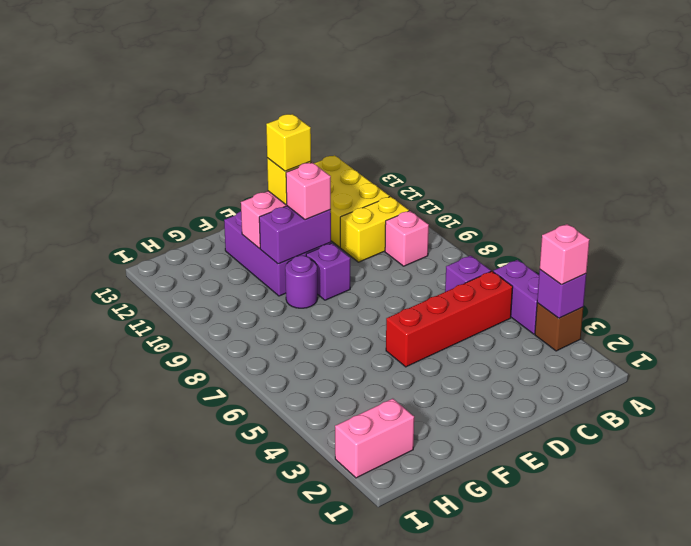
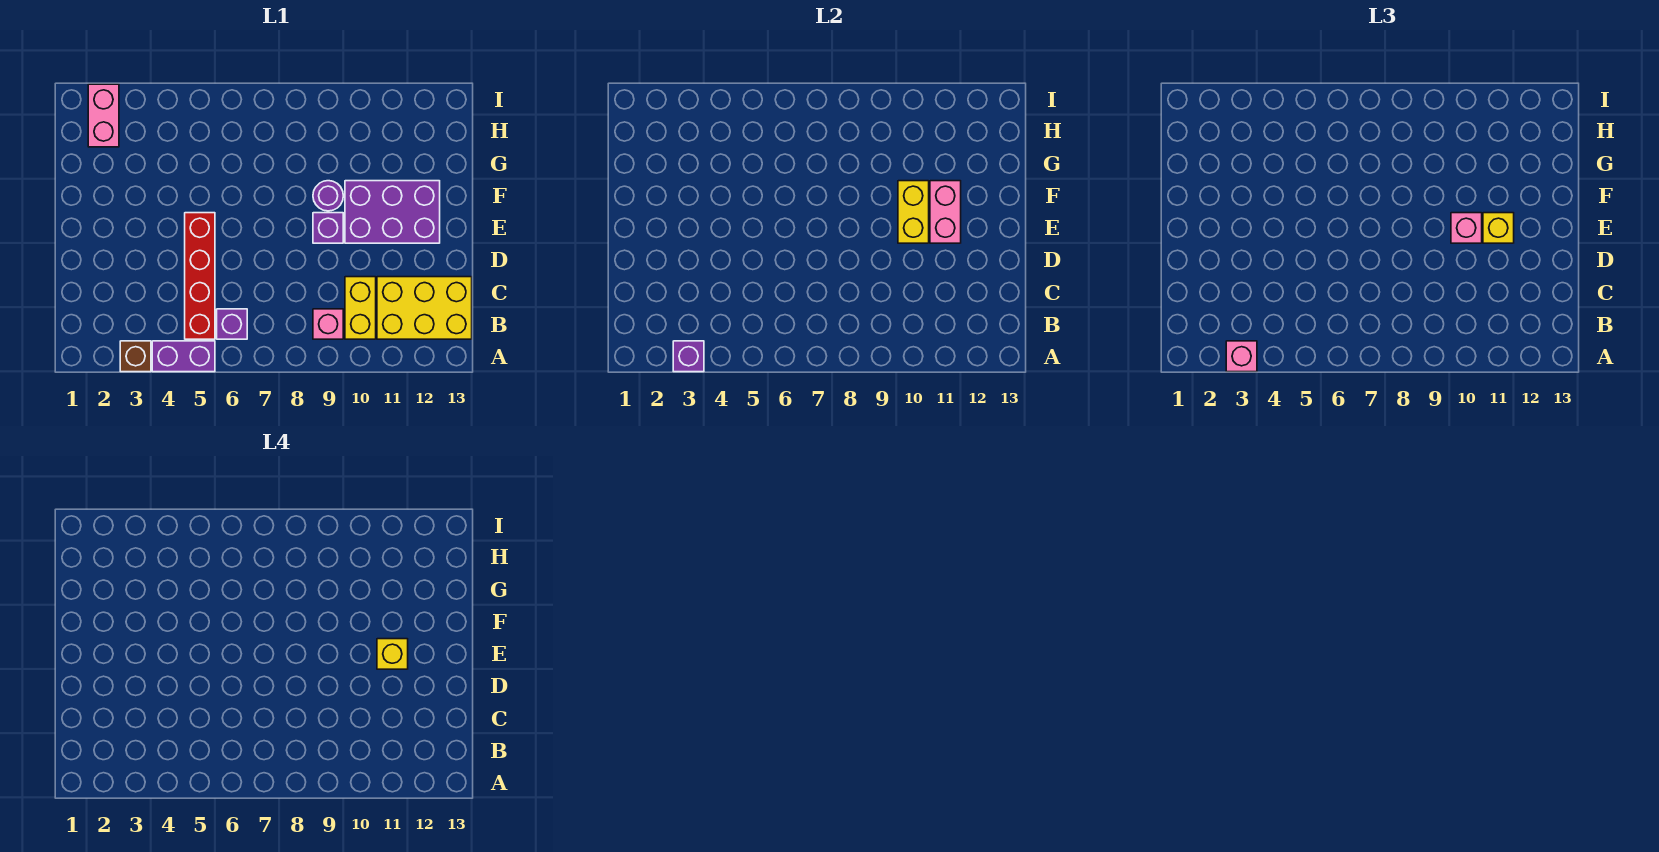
purple 1x2 brick [259,206,331,264] -> yellow 1x2 brick [898,181,929,243]

